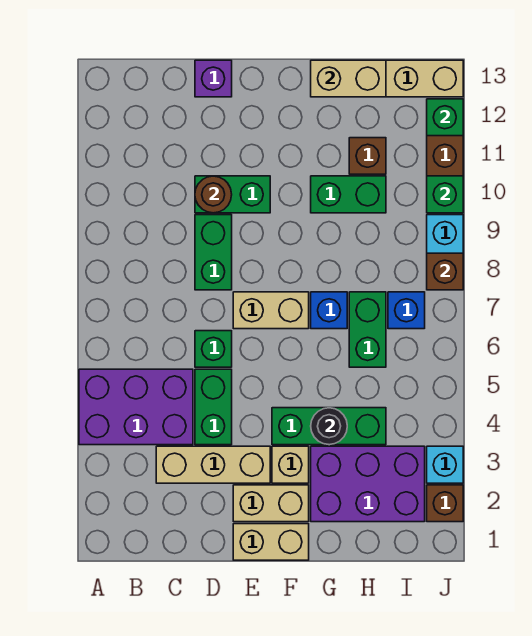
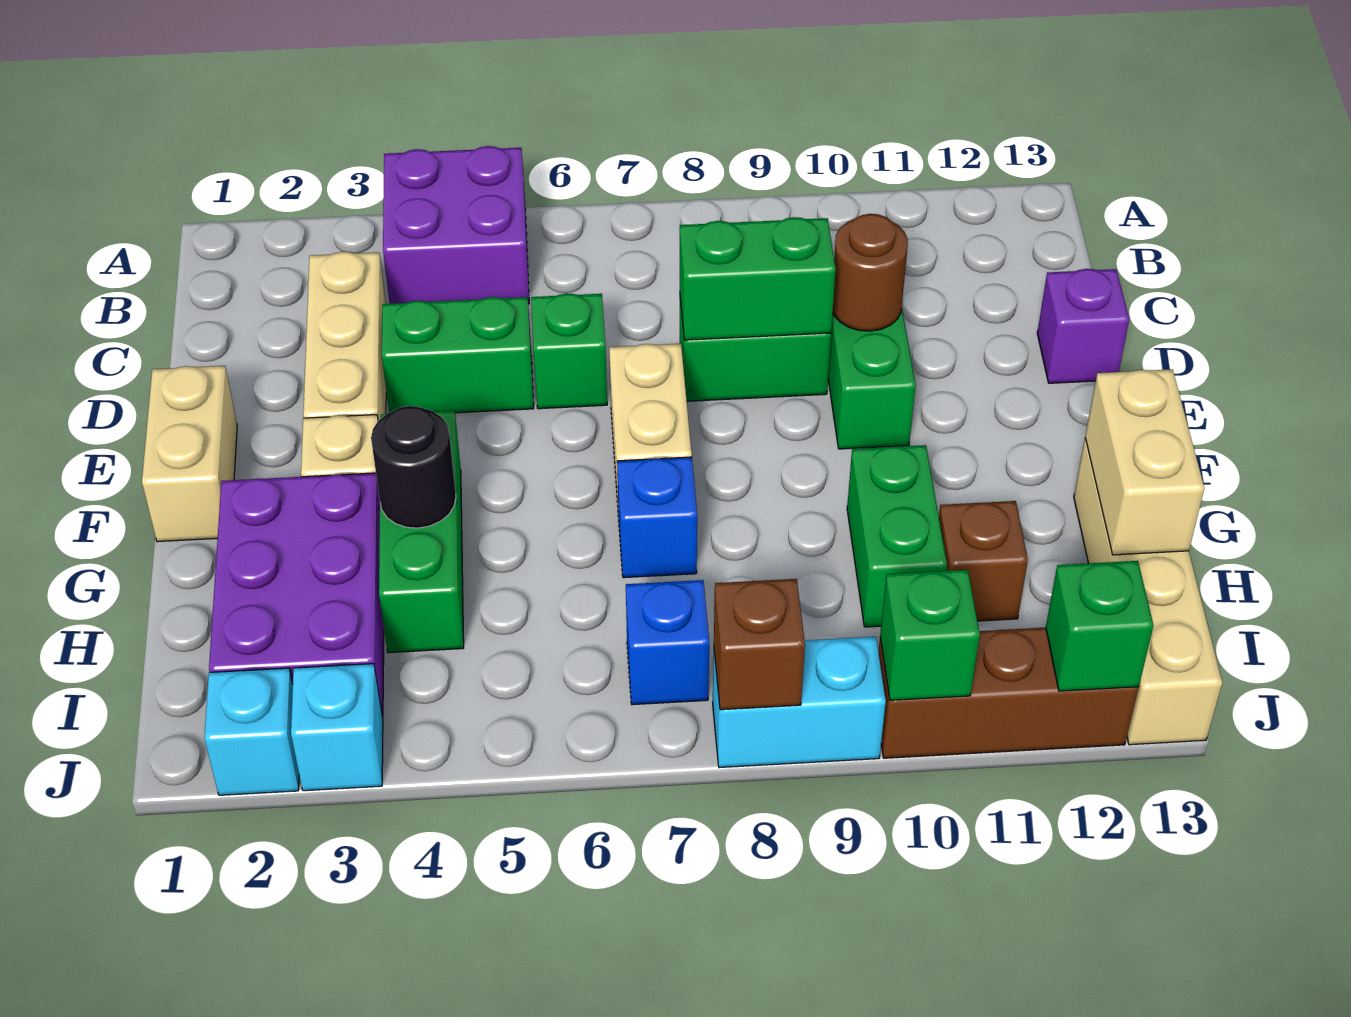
purple 2x3 brick [79,369,193,445] -> purple 2x2 brick [383,146,529,304]
tan 1x2 brick [233,485,309,522] -> none
green 1x2 brick [349,292,386,367] -> green 1x2 brick moved to [680,217,836,340]
brown 1x1 brick [427,485,463,522] -> cyan 1x1 brick [204,668,299,795]

